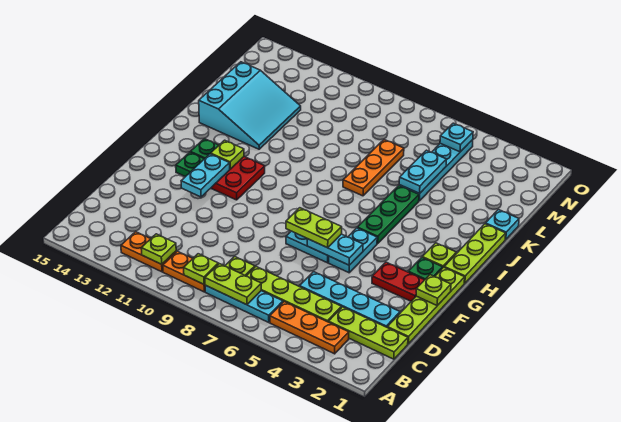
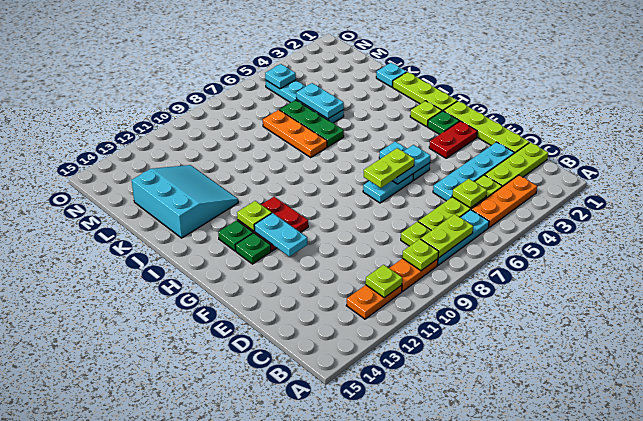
lime 1x1 plate [416,275,451,306] -> lime 1x1 plate moved to [452,179,487,208]
green 1x3 plate [357,186,419,244] -> green 1x3 plate moved to [280,100,344,147]

